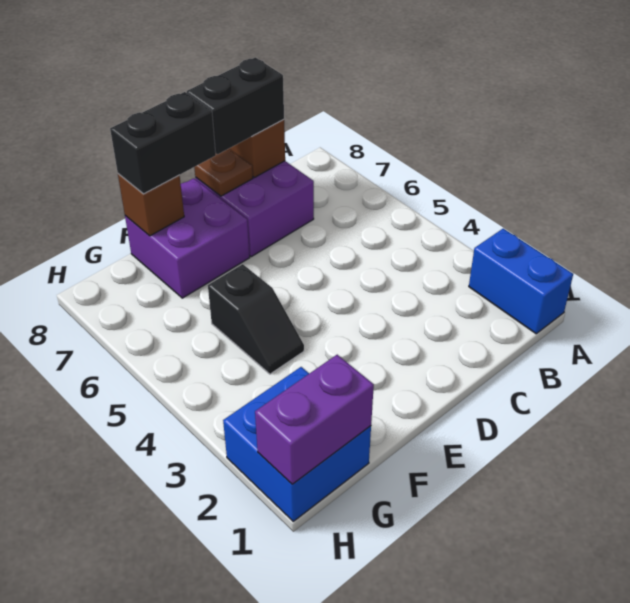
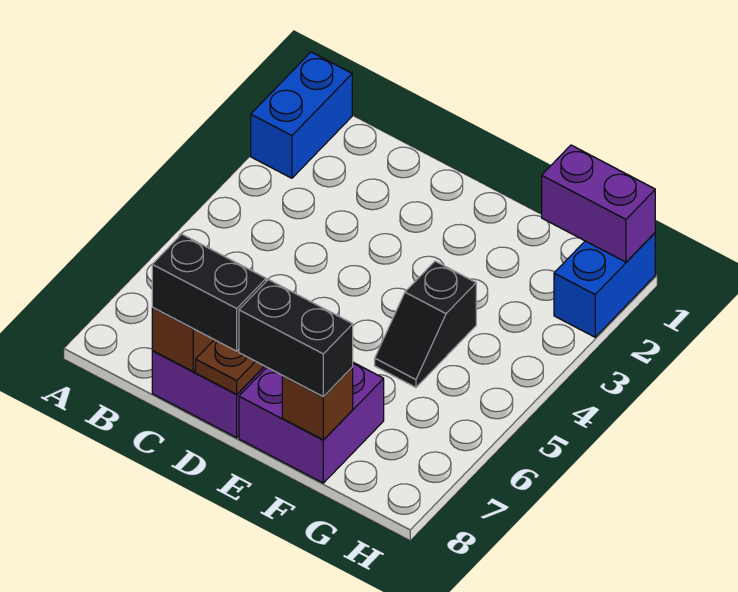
black 1x2 slope [208,264,304,374] -> black 1x2 slope turned to [375,261,476,387]
blue 2x2 brick [223,367,371,521] -> blue 1x2 brick [554,233,655,337]

